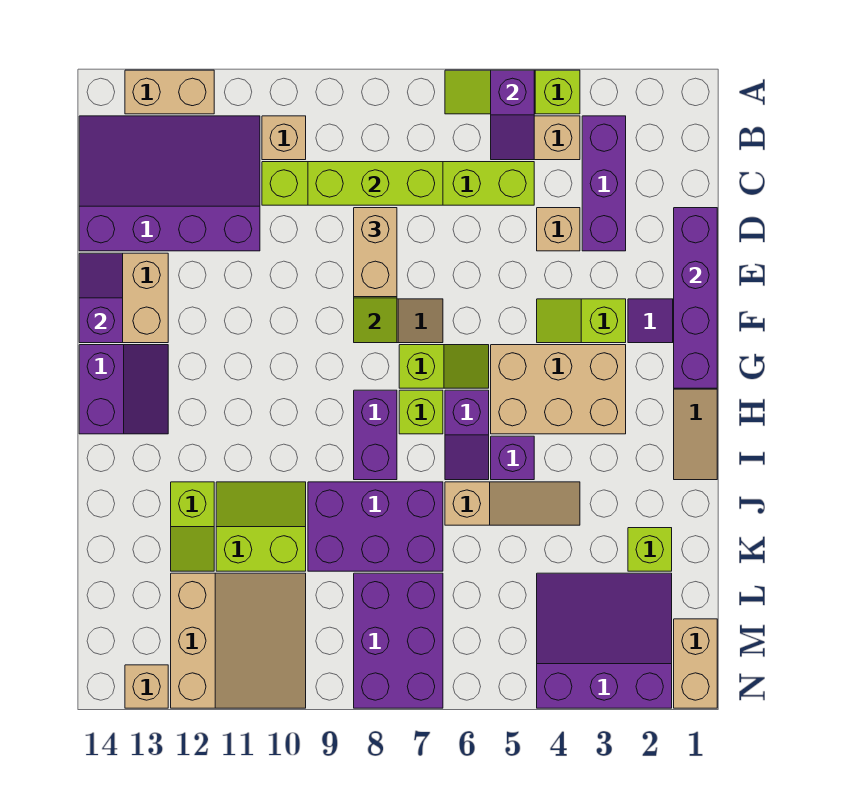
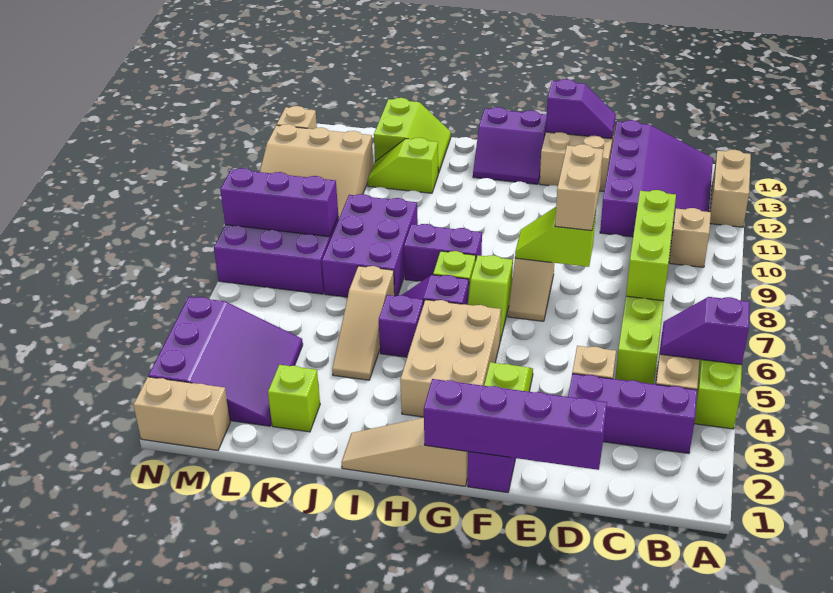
tan 1x2 brick [354,208,397,297] -> tan 1x2 brick turned to [555,144,603,231]
lime 2x2 slope [216,482,306,571] -> lime 2x2 slope moved to [374,98,451,173]
none -> purple 1x3 brick [220,168,338,237]

